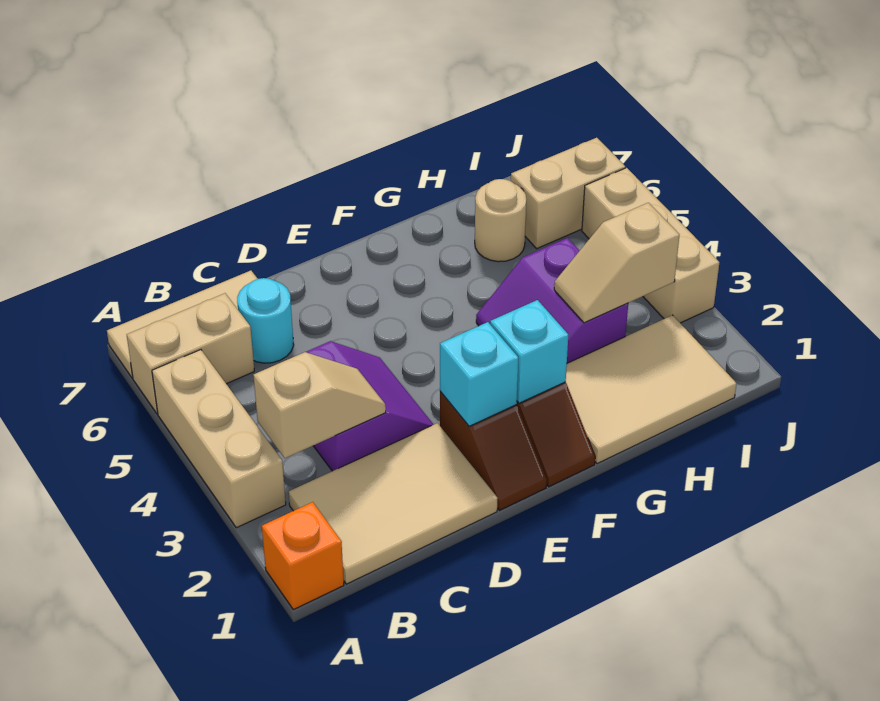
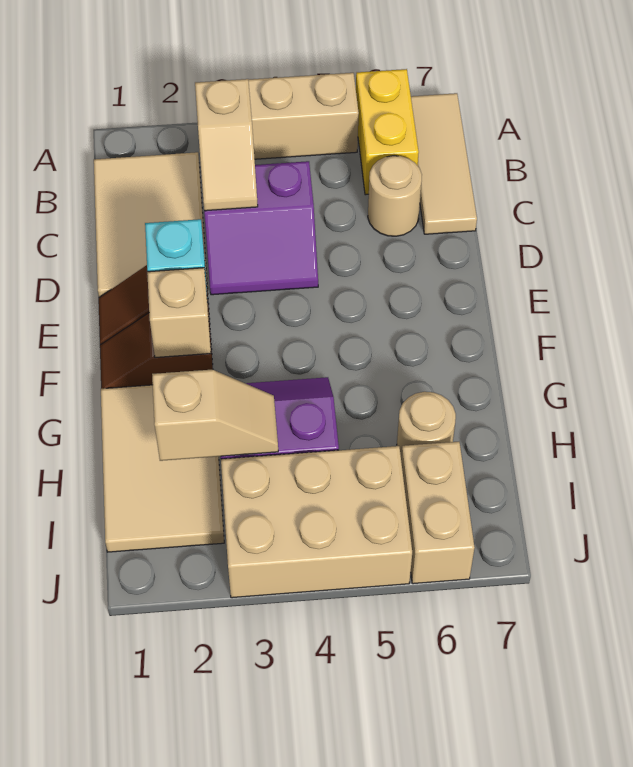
orange 1x1 brick [262,502,344,610] -> none
tan 1x2 brick [127,293,254,414] -> yellow 1x2 brick [356,69,419,195]
cyan 1x1 round brick [237,278,294,363] -> tan 1x1 round brick [368,156,422,236]
cyan 1x1 brick [490,300,568,403] -> tan 1x1 brick [147,268,211,357]
tan 1x2 slope [554,203,679,323] -> tan 1x2 slope turned to [152,369,278,461]
tan 1x3 brick [582,168,719,323] -> tan 2x3 brick [221,446,412,598]

